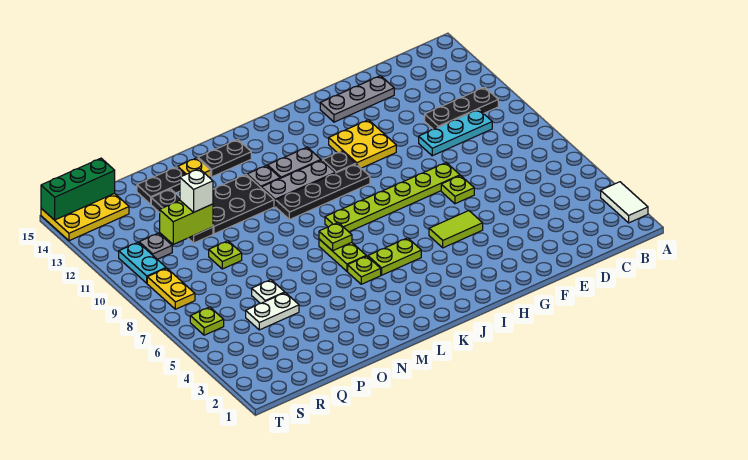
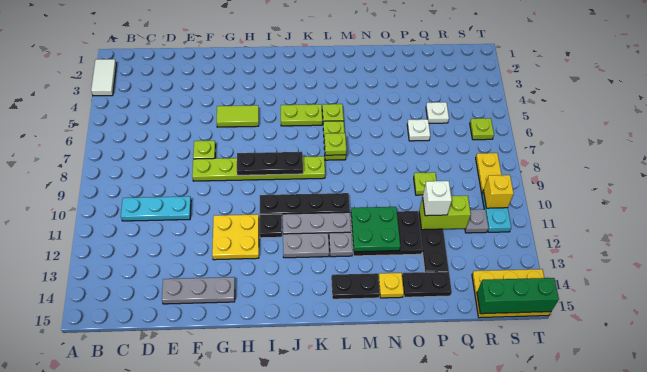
black 1x3 plate [425,87,498,129] -> black 1x3 plate moved to [237,152,303,175]
none -> green 2x2 plate [351,207,400,252]
white 1x2 plate [246,293,299,330] -> white 1x1 plate [426,102,449,123]
none -> yellow 1x1 brick [483,175,514,208]

